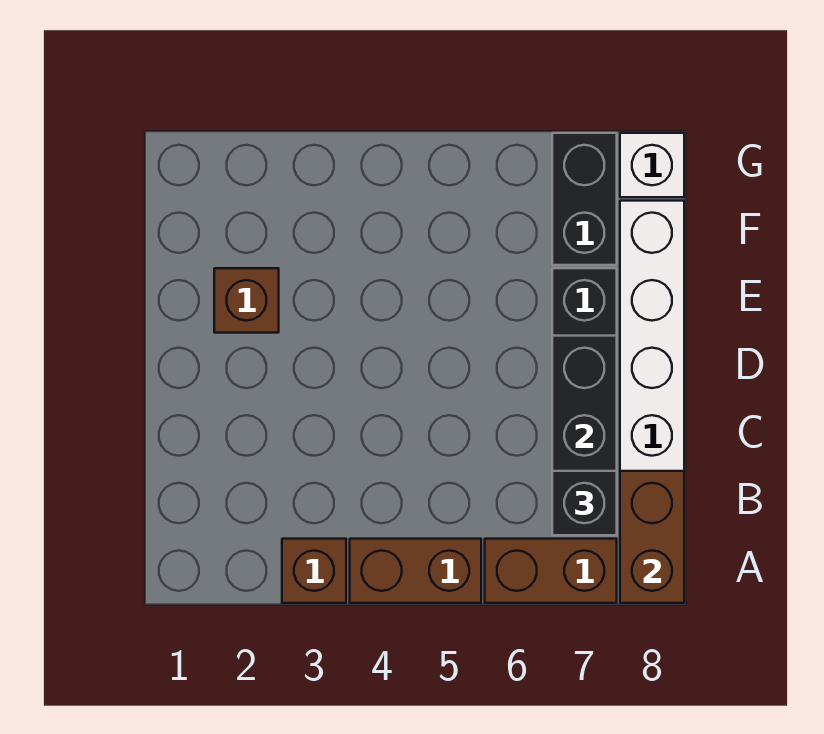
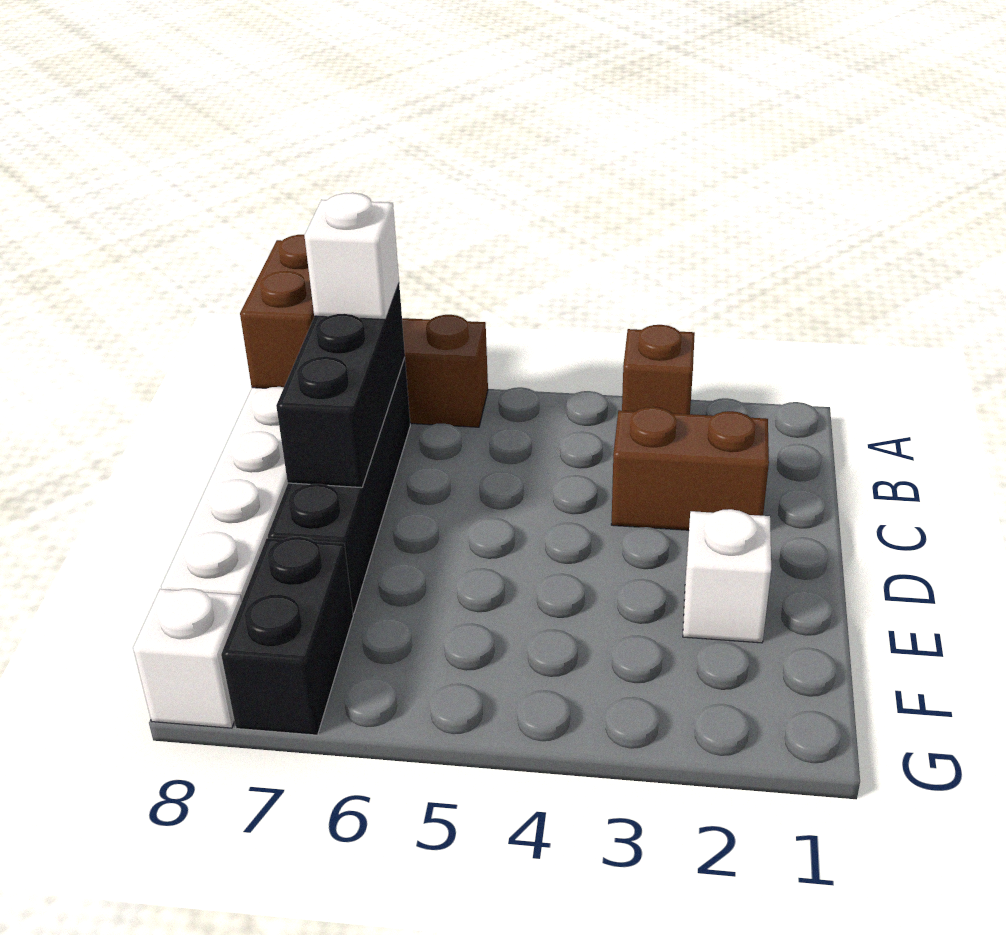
brown 1x2 brick [350,539,481,603] -> brown 1x2 brick moved to [611,407,769,530]
black 1x1 brick [552,471,617,535] -> white 1x1 brick [304,193,399,319]
brown 1x1 brick [214,268,279,333] -> white 1x1 brick [683,509,771,643]

